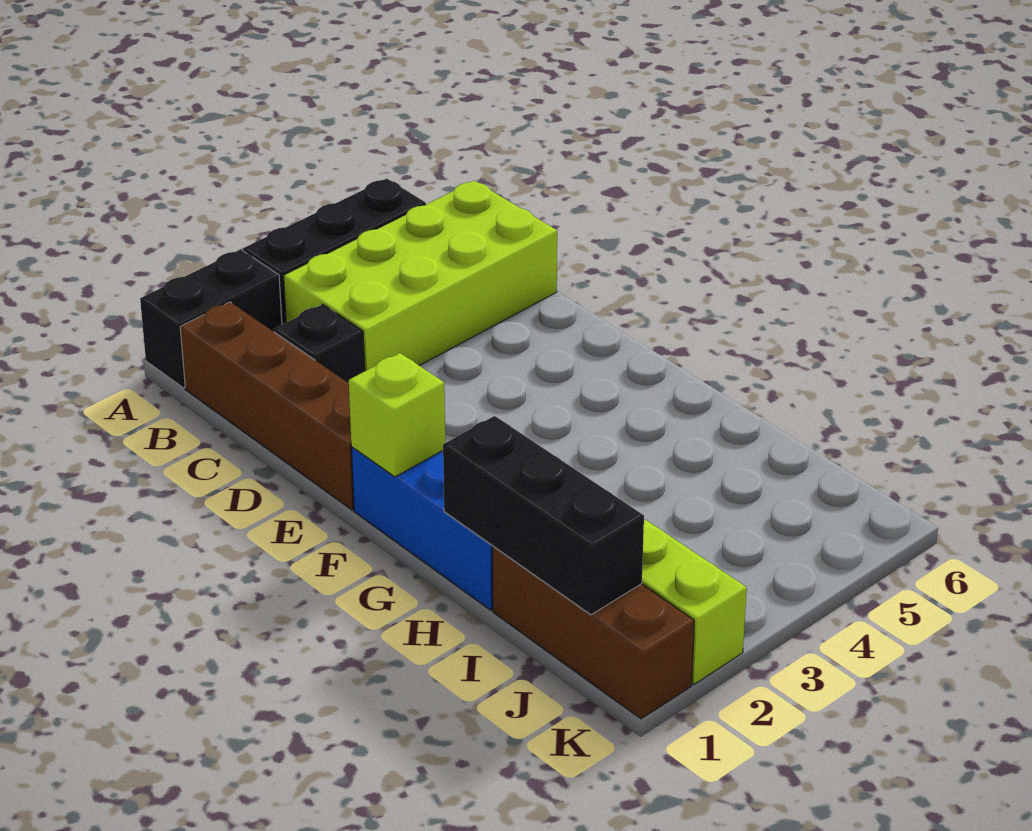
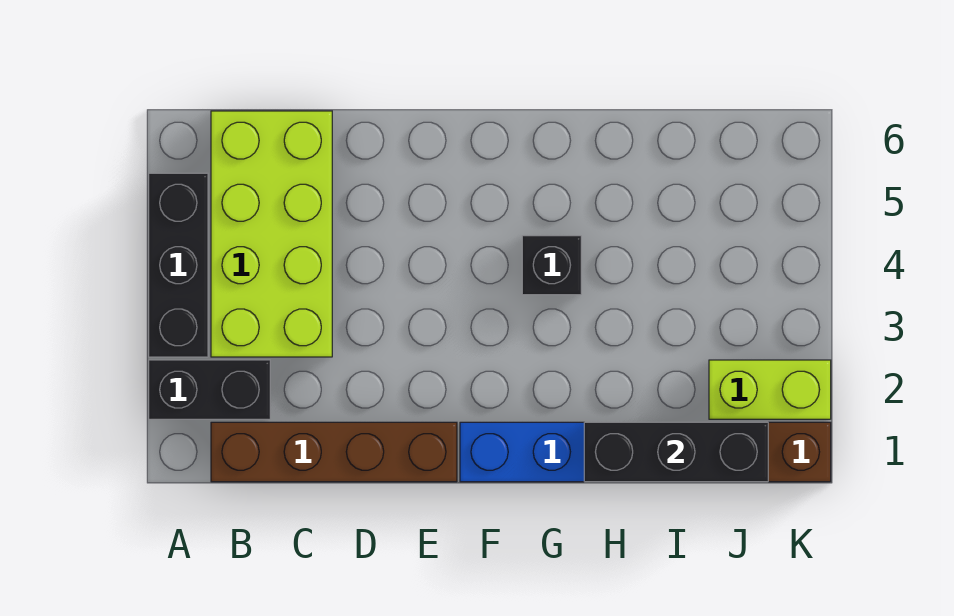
black 1x2 brick [140,250,282,388] -> black 1x2 brick turned to [149,360,270,419]
black 1x1 brick [274,304,365,383] -> black 1x1 brick moved to [522,236,581,295]
lime 1x1 brick [349,353,445,477] -> none

